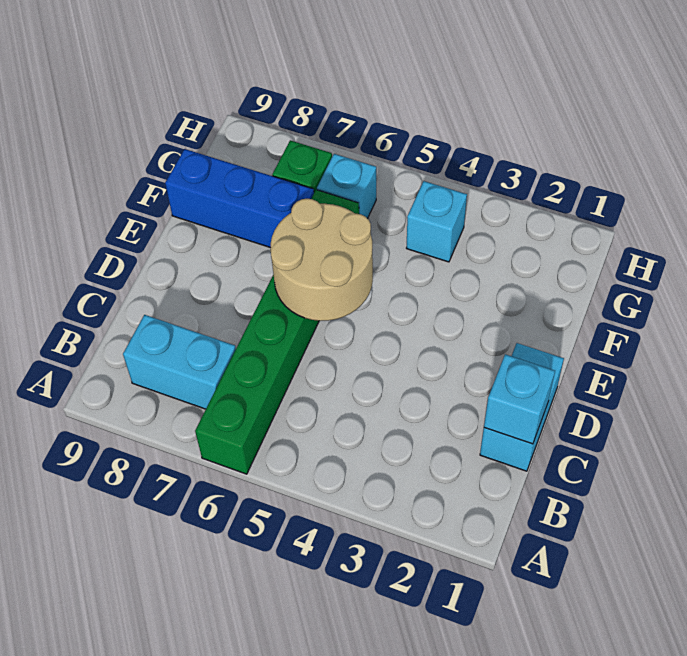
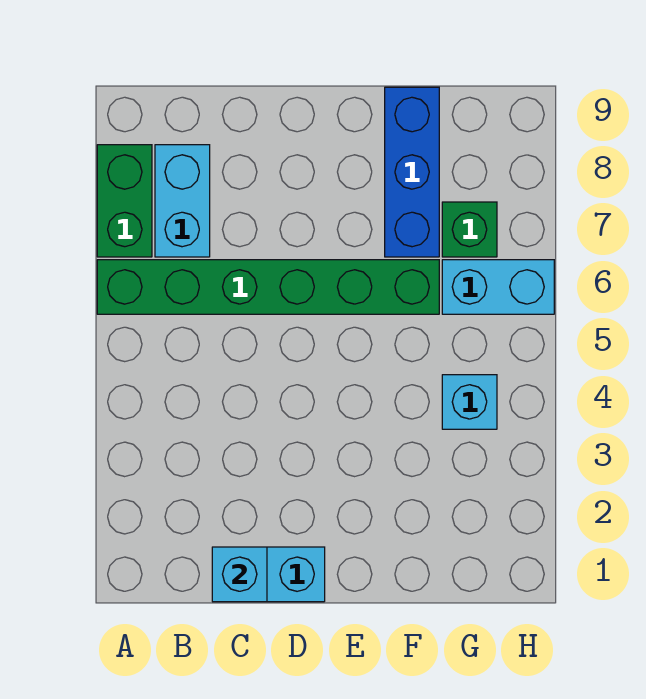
none -> green 1x2 brick [97,145,152,257]
tan 2x2 round brick [271,199,373,321] -> none
cyan 1x1 brick [317,154,376,219] -> cyan 1x2 brick [442,260,554,314]

